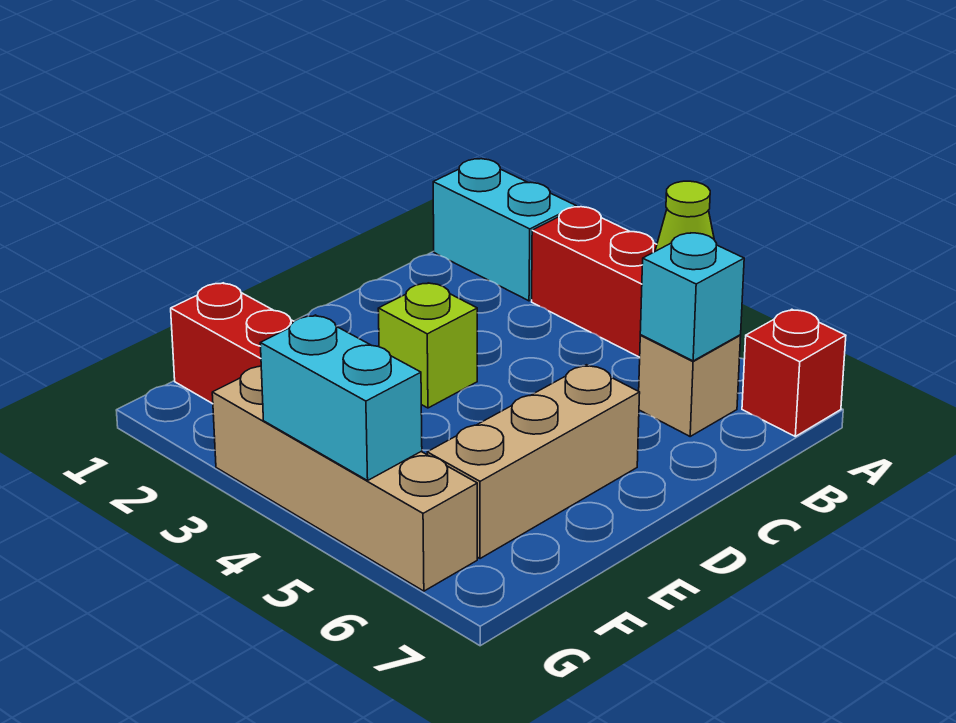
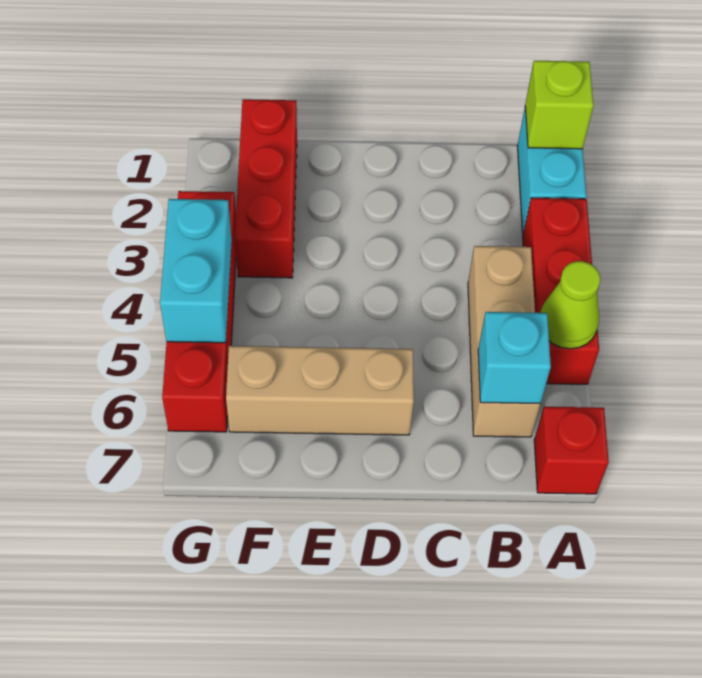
tan 1x1 brick [639,335,741,436] -> tan 1x3 brick [468,246,540,437]
lime 1x1 brick [378,283,477,408] -> lime 1x1 brick moved to [525,61,593,149]
tan 1x4 brick [212,366,477,591] -> red 1x4 brick [162,191,236,432]

